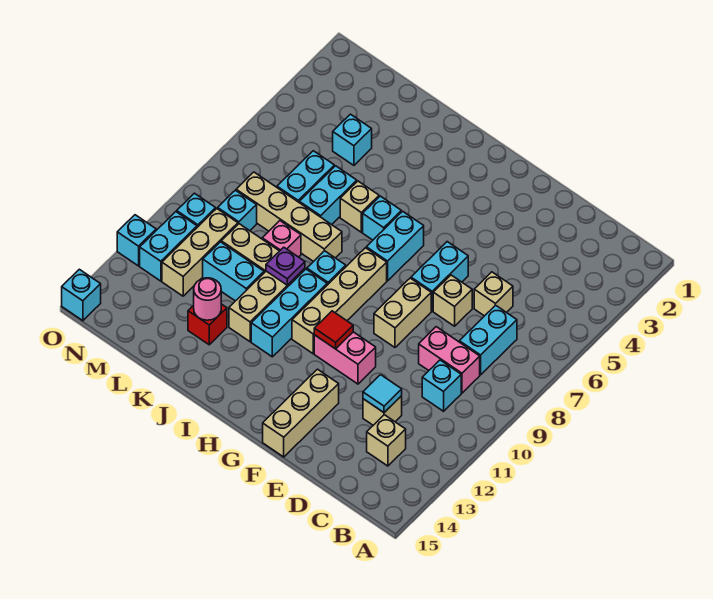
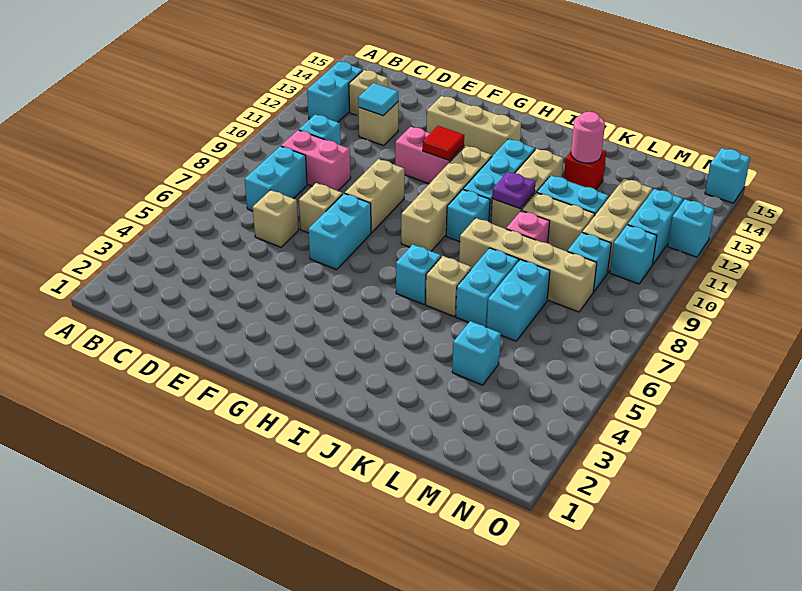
tan 1x3 brick [263,369,339,457] -> tan 1x3 brick turned to [427,96,521,156]
cyan 1x2 brick [366,211,424,281] -> cyan 1x2 brick moved to [307,62,363,122]

